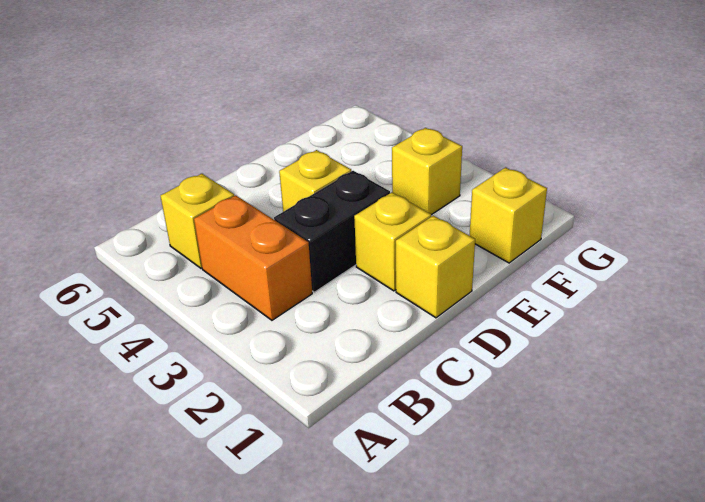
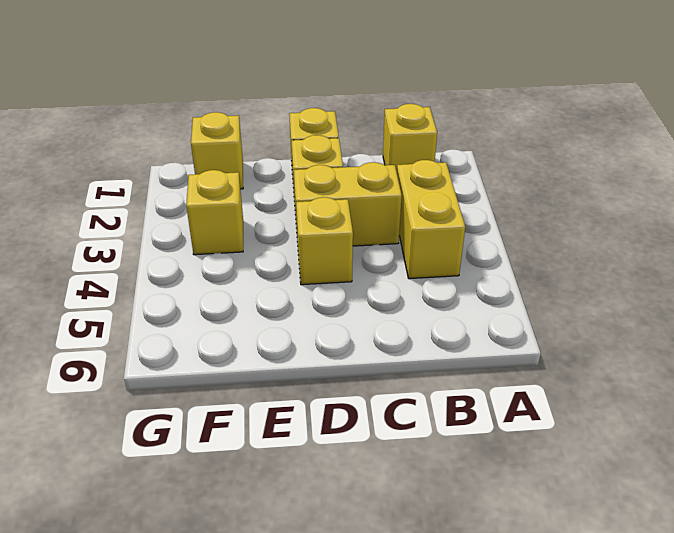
orange 1x2 brick [194,195,312,320] -> yellow 1x2 brick [397,160,465,279]
yellow 1x1 brick [161,174,234,268] -> yellow 1x1 brick moved to [383,104,437,172]
black 1x2 brick [274,171,390,292] -> yellow 1x2 brick [294,162,402,246]

